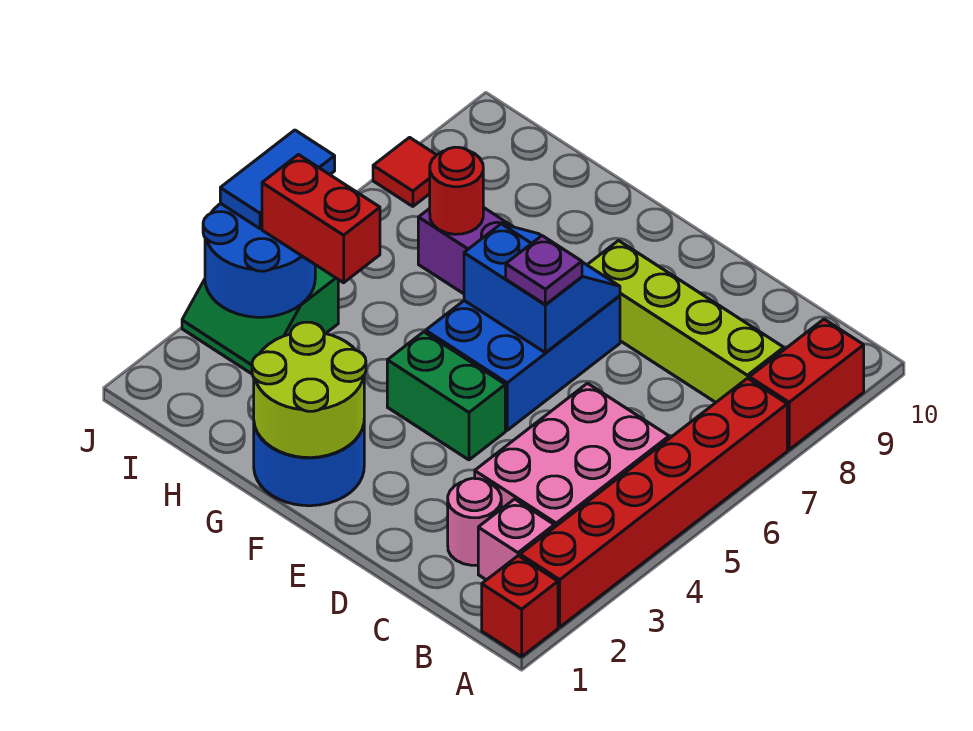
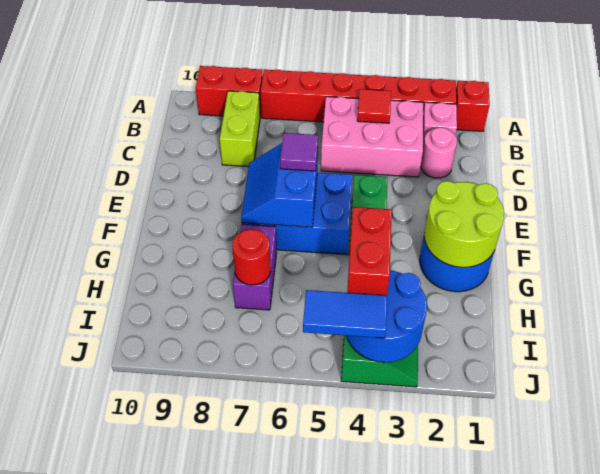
lime 1x4 brick [587,241,784,402] -> lime 1x2 brick [220,91,260,167]
purple 1x1 plate [506,236,582,305] -> purple 1x1 tile [280,133,318,171]
red 1x1 tile [373,137,436,206] -> red 1x1 tile moved to [357,89,391,123]

